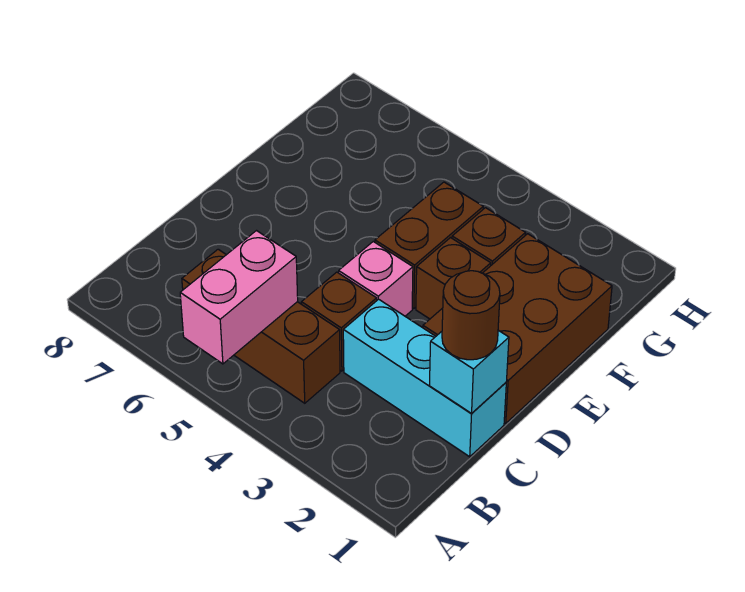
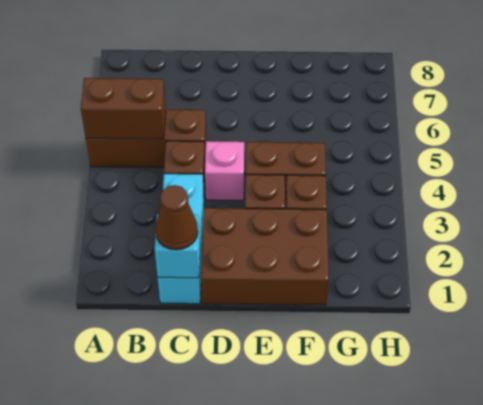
pink 1x2 brick [180,231,298,364] -> brown 1x2 brick [81,78,166,139]
brown 1x3 brick [182,249,340,403] -> brown 1x3 brick turned to [86,109,206,167]
brown 1x1 round brick [442,271,500,360] -> brown 1x1 cone [155,185,198,250]

